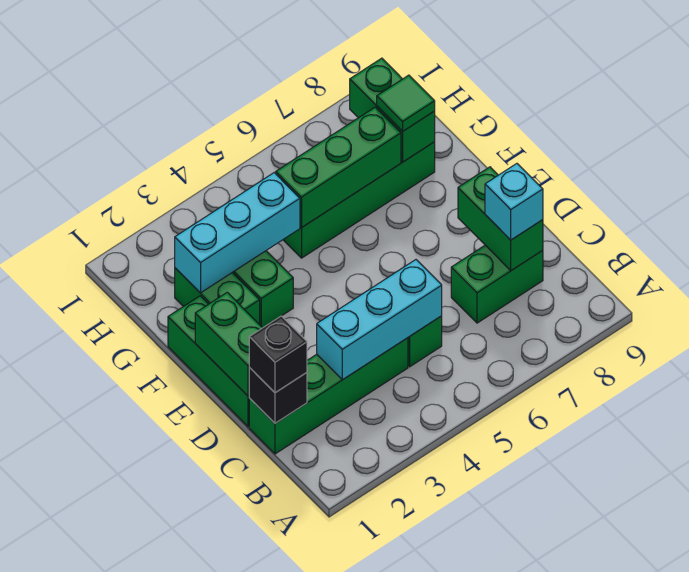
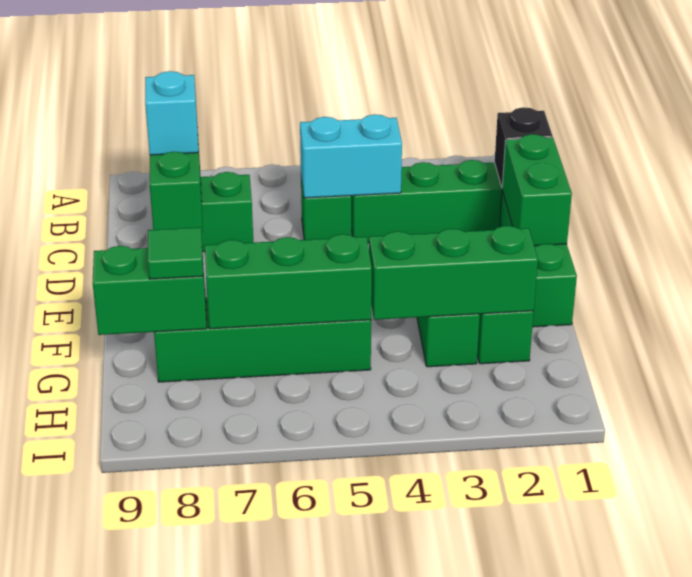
black 1x1 brick [249,316,307,393] -> none
cyan 1x3 brick [317,260,442,380] -> cyan 1x2 brick [300,114,402,198]
cyan 1x3 brick [175,173,300,293] -> green 1x3 brick [369,226,538,320]
green 1x2 brick [350,58,435,162] -> green 1x2 brick turned to [92,246,207,335]

